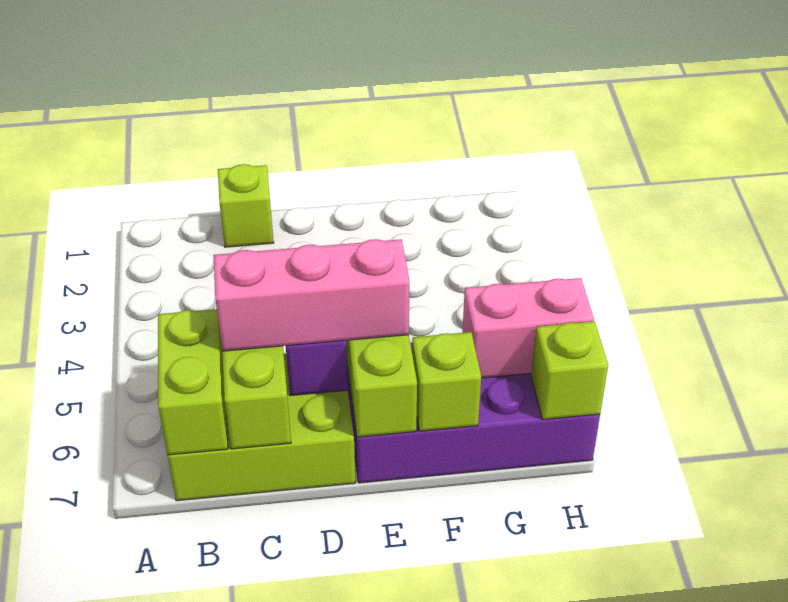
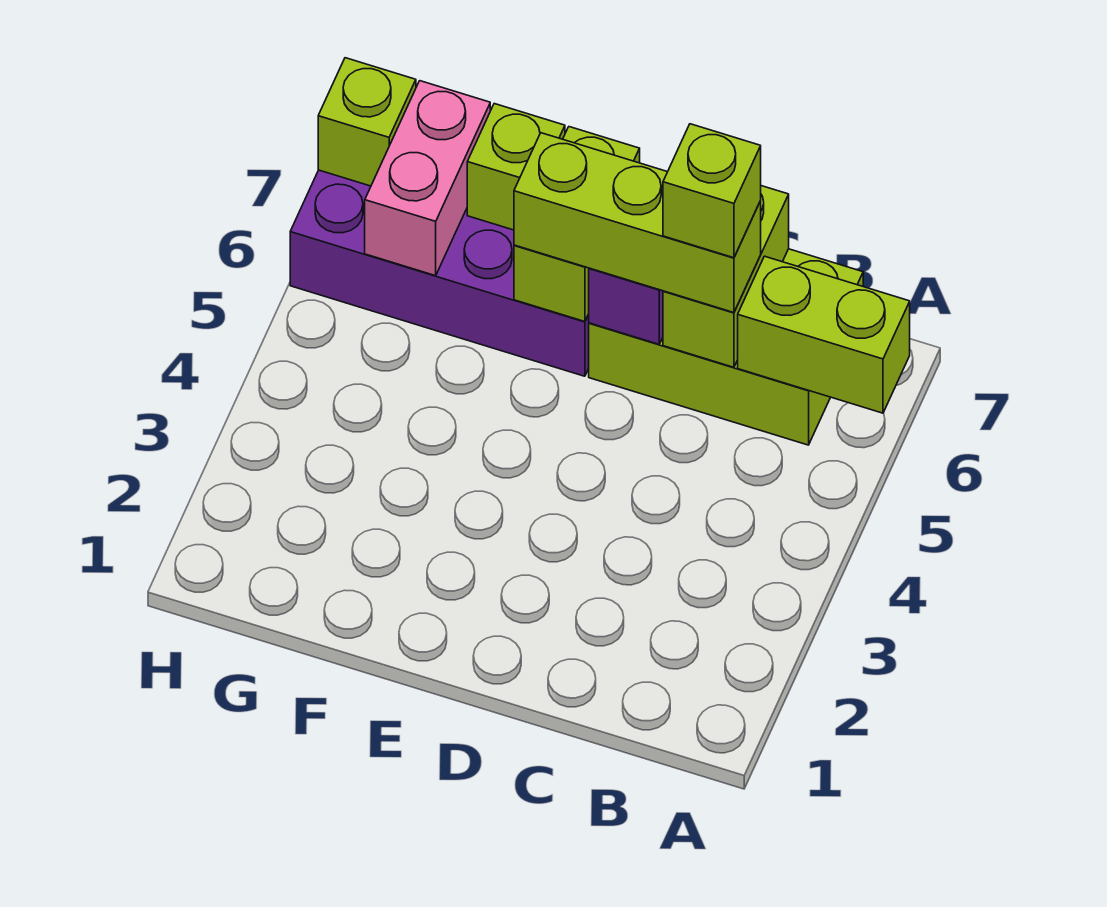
lime 1x2 brick [158,309,228,455] -> lime 1x2 brick turned to [738,256,910,413]
lime 1x1 brick [218,164,274,247] -> lime 1x1 brick moved to [663,124,761,258]
pink 1x3 brick [214,239,409,351] -> lime 1x3 brick [514,133,761,313]
pink 1x2 brick [462,278,594,378] -> pink 1x2 brick turned to [365,81,490,276]

